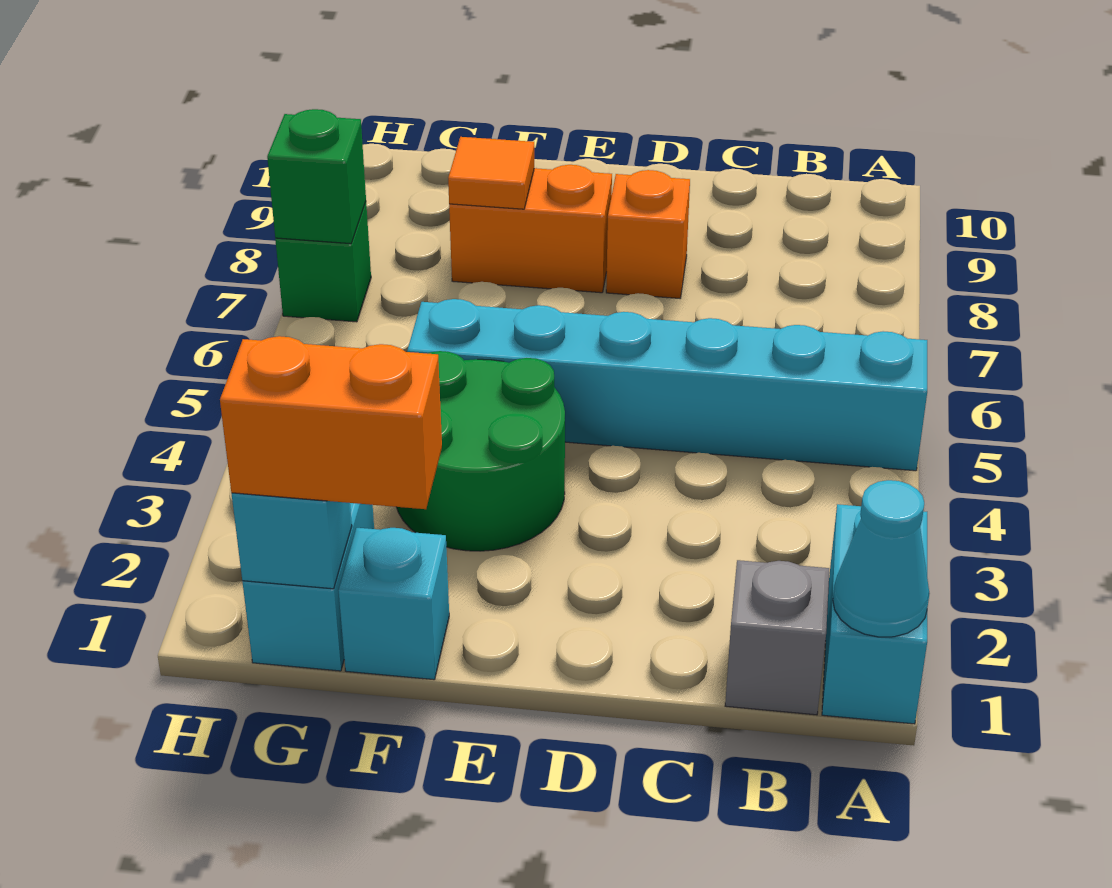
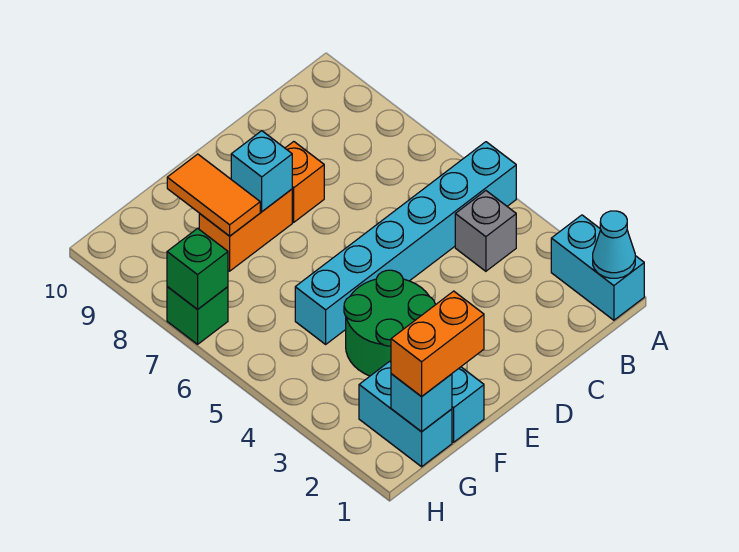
grey 1x1 brick [725,560,829,715] -> grey 1x1 brick moved to [455,191,516,271]
none -> cyan 1x1 brick [231,131,292,211]
orange 1x1 tile [448,137,534,209] -> orange 1x2 tile [167,154,260,236]

